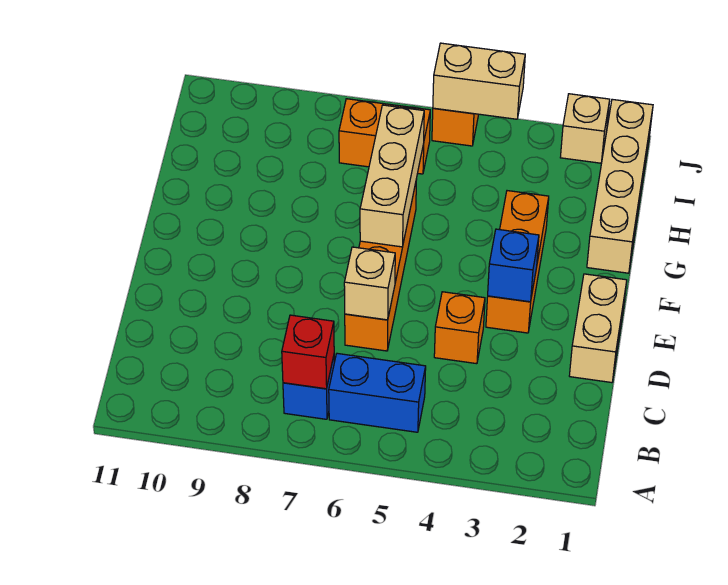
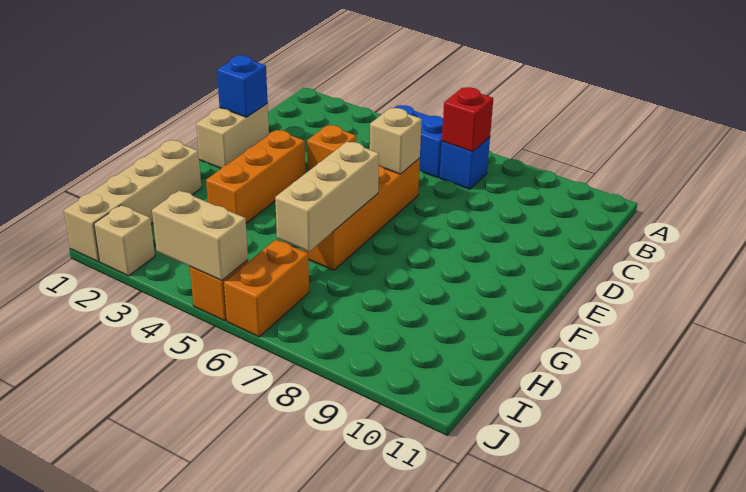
blue 1x1 brick [488,229,539,302] -> blue 1x1 brick moved to [217,55,268,117]
orange 1x2 brick [339,99,430,174] -> orange 1x2 brick turned to [224,240,309,337]

